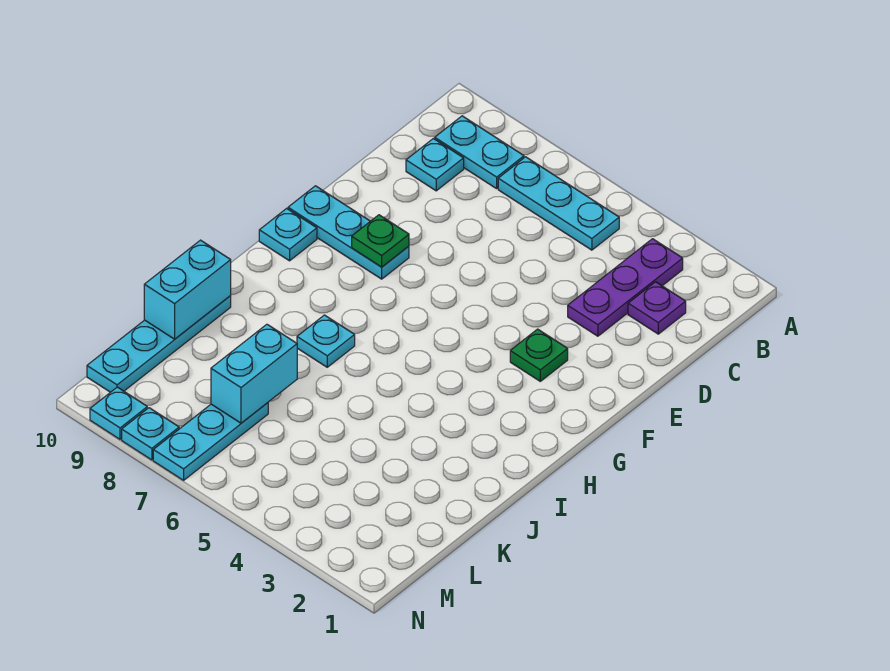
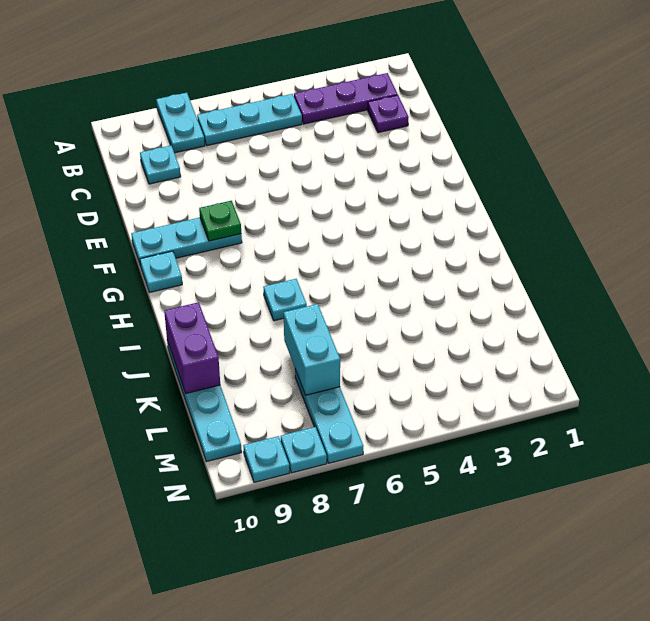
purple 1x3 plate [568,239,683,336] -> purple 1x3 plate turned to [294,73,398,124]
cyan 1x2 plate [435,116,524,189] -> cyan 1x2 plate turned to [156,93,205,153]
green 1x1 plate [510,329,568,381] -> none
cyan 1x2 brick [144,240,231,339] -> purple 1x2 brick [164,302,220,393]

